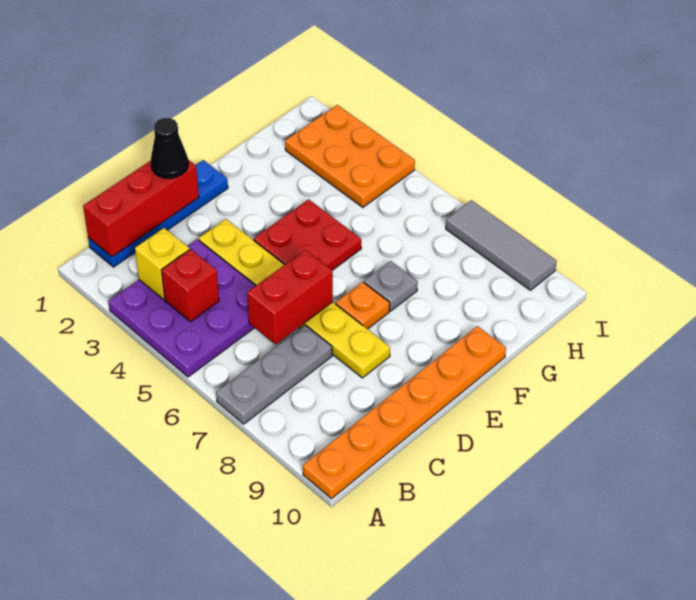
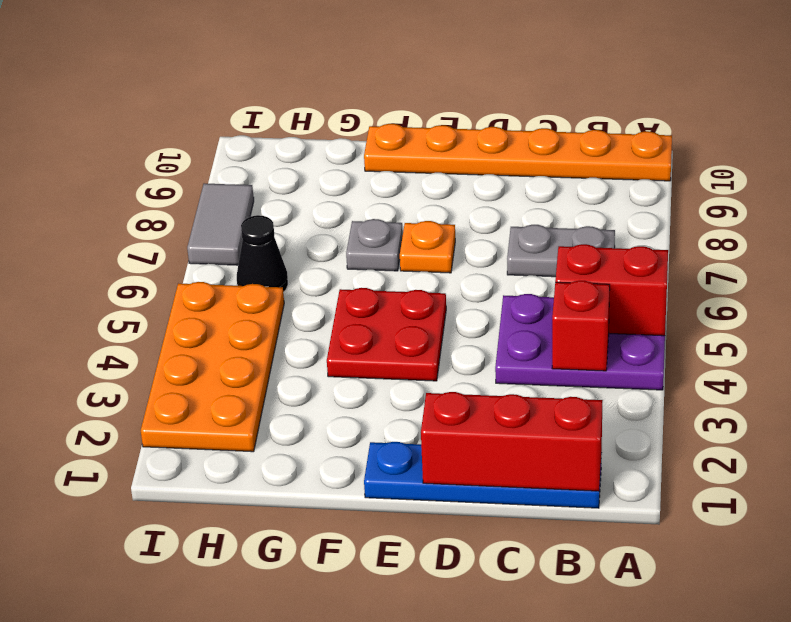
purple 3x3 plate [108,239,255,377] -> purple 2x3 plate [495,294,665,390]
grey 1x3 plate [216,325,332,424] -> grey 1x2 plate [507,225,615,277]
yellow 1x1 brick [135,228,190,299] -> none
red 1x2 brick [247,250,333,344] -> red 1x2 brick moved to [555,244,668,336]
black 1x1 cone [151,118,188,178] -> black 1x1 cone moved to [237,215,288,292]
yellow 1x6 plate [198,219,390,378] -> none
orange 2x3 plate [285,105,415,207] -> orange 2x4 plate [141,282,284,452]
grey 1x3 tile [446,200,557,290] -> grey 1x2 tile [187,184,254,265]

